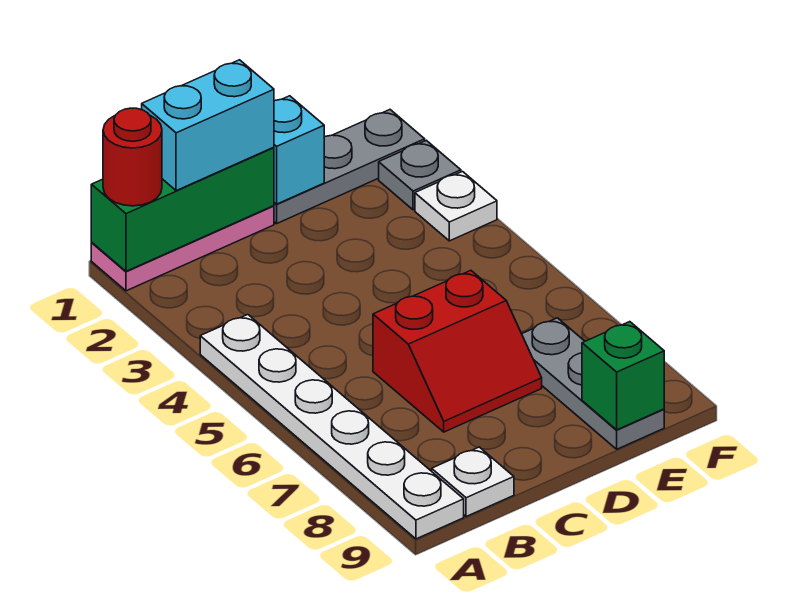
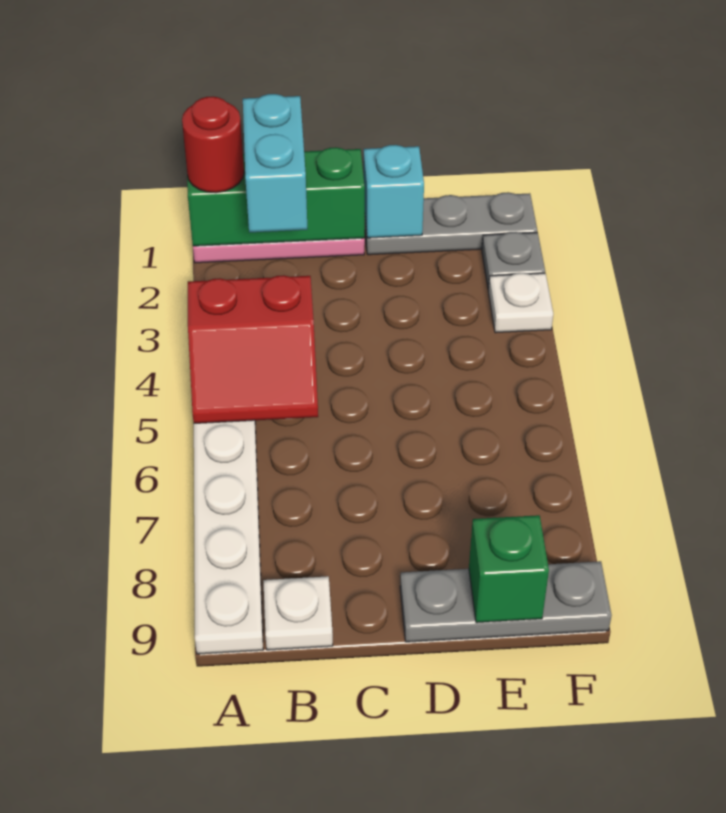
cyan 1x2 brick [142,60,274,191] -> cyan 1x2 brick turned to [243,94,307,232]
red 2x2 slope [373,270,542,432] -> red 2x2 slope moved to [188,275,318,423]
grey 1x3 plate [522,318,664,449] -> grey 1x3 plate turned to [400,561,612,642]

